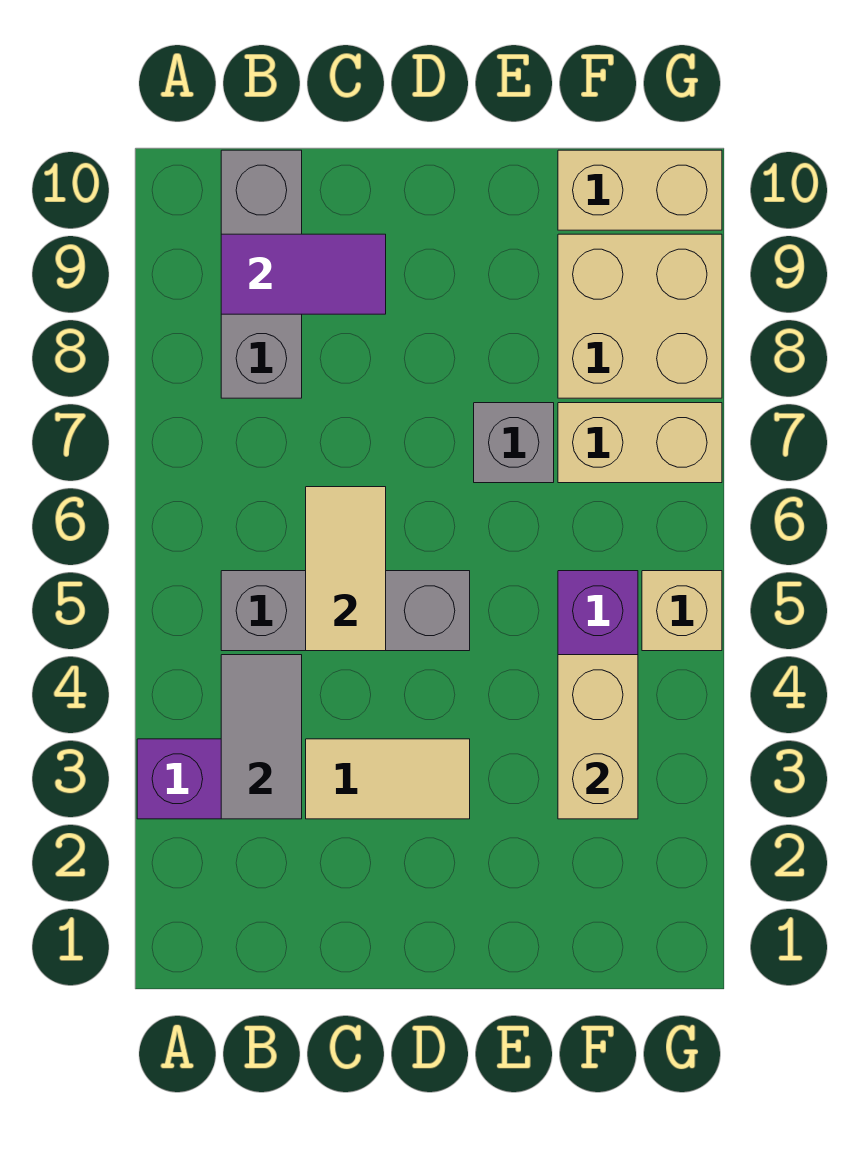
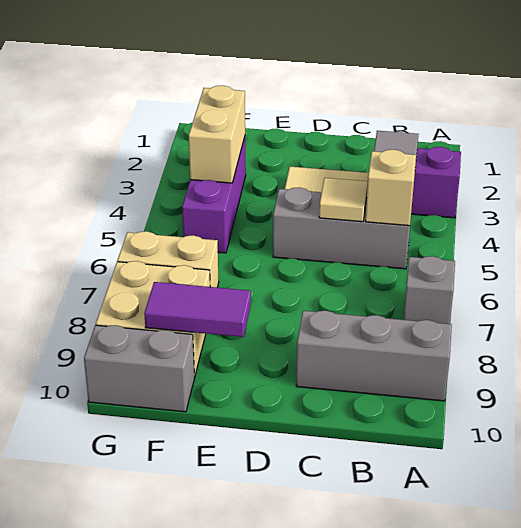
grey 1x3 brick [221,150,302,398] -> grey 1x3 brick turned to [296,311,452,401]
purple 1x2 tile [221,234,386,314] -> purple 1x2 tile moved to [144,282,251,337]
tan 1x2 tile [306,487,386,651] -> tan 1x1 tile [319,178,368,222]
grey 1x1 brick [474,403,554,483] -> grey 1x1 brick moved to [404,256,455,324]
tan 1x2 brick [558,150,722,230] -> grey 1x2 brick [84,325,195,412]
tan 1x1 brick [642,571,722,651] -> tan 1x1 brick moved to [366,150,416,226]

